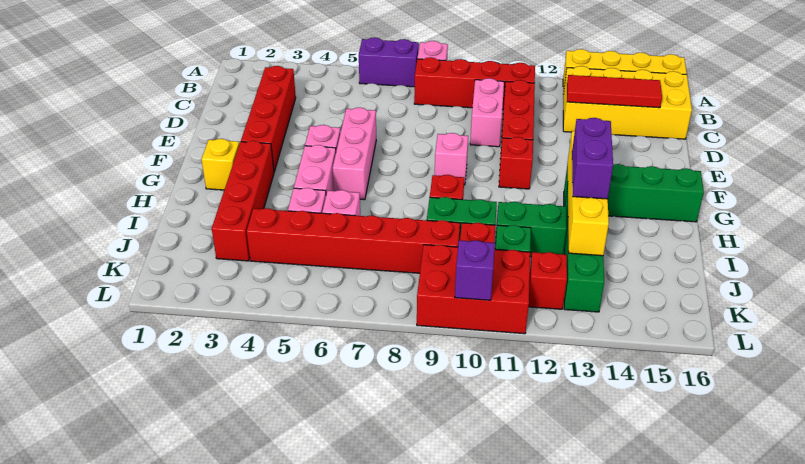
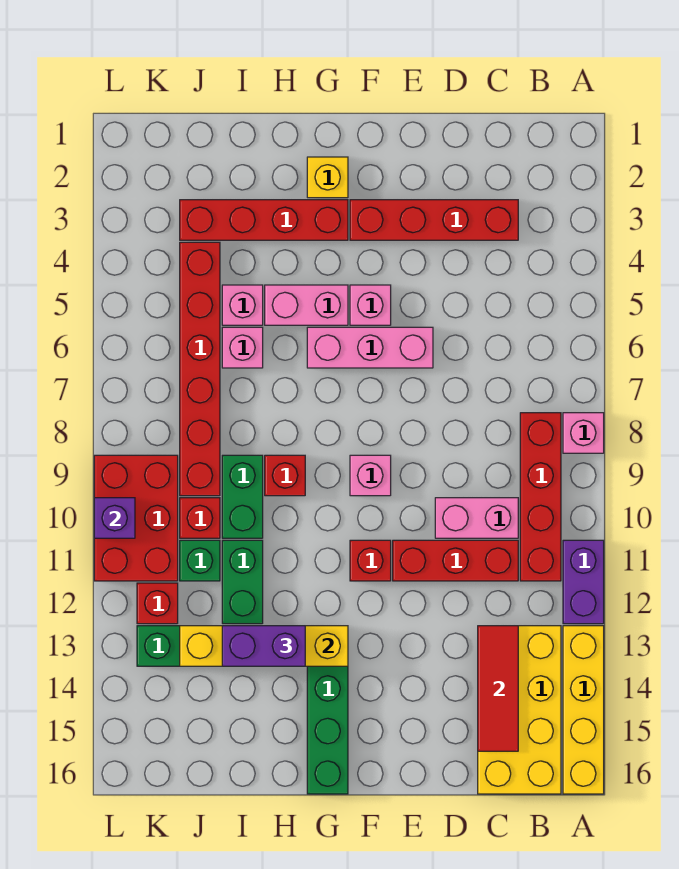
purple 1x2 brick [359,38,419,87] -> purple 1x2 brick moved to [563,540,604,624]

